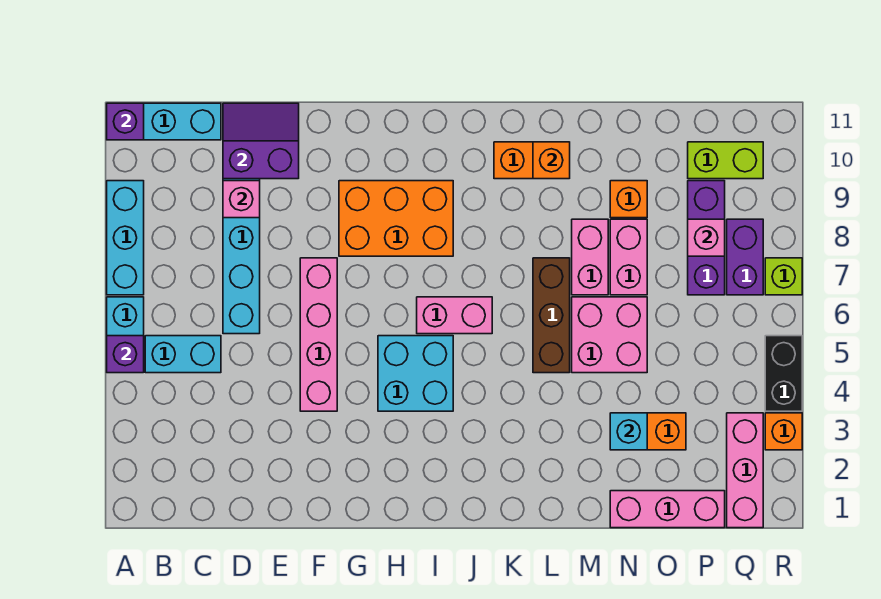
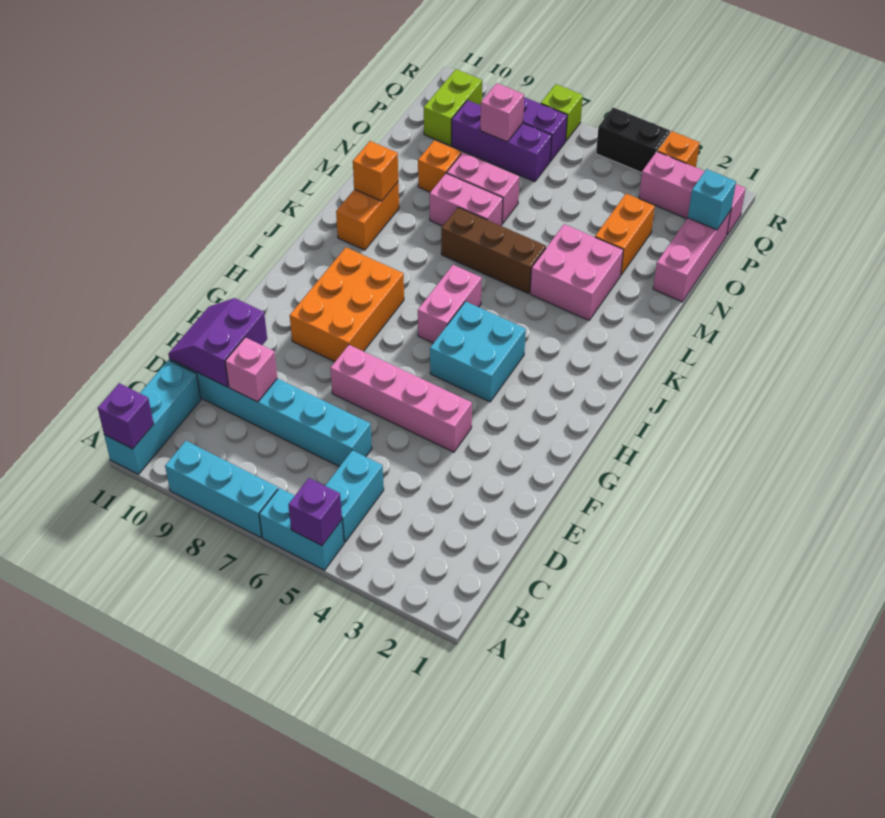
pink 2x2 brick [572,297,647,373] -> pink 2x2 brick moved to [530,224,623,320]
cyan 1x1 brick [610,413,647,450] -> cyan 1x1 brick moved to [688,169,736,230]

